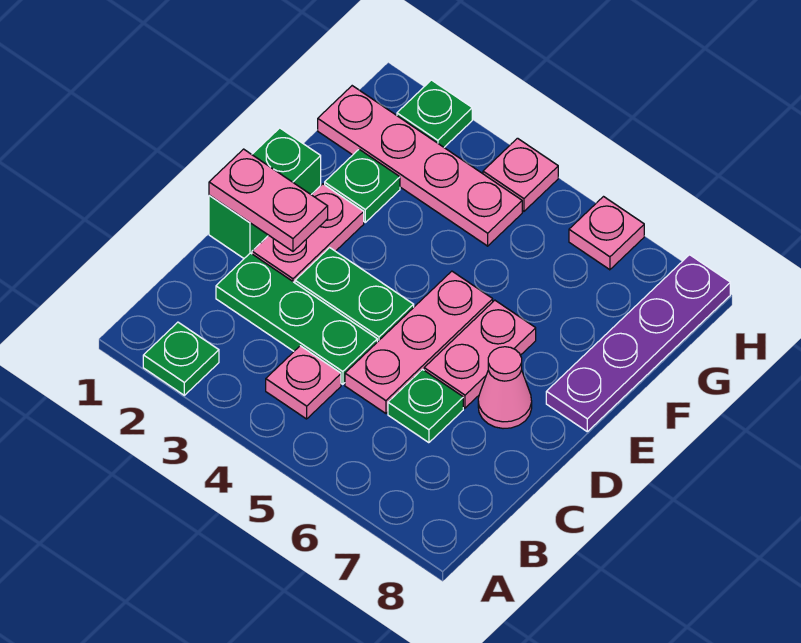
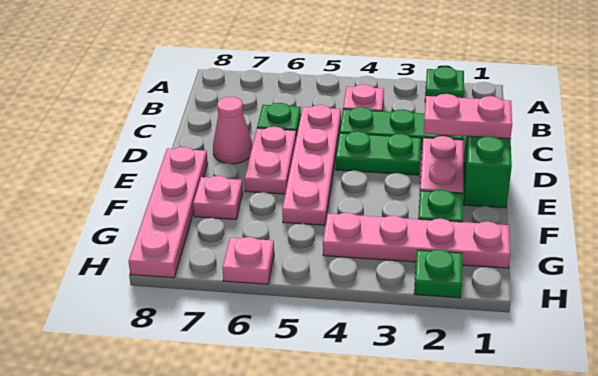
pink 1x3 plate [345,271,493,413] -> pink 1x4 plate [282,105,341,225]
purple 1x4 plate [546,255,730,432] -> pink 1x4 plate [129,147,208,278]
pink 1x1 plate [483,138,558,211] -> pink 1x1 plate moved to [193,176,243,219]

